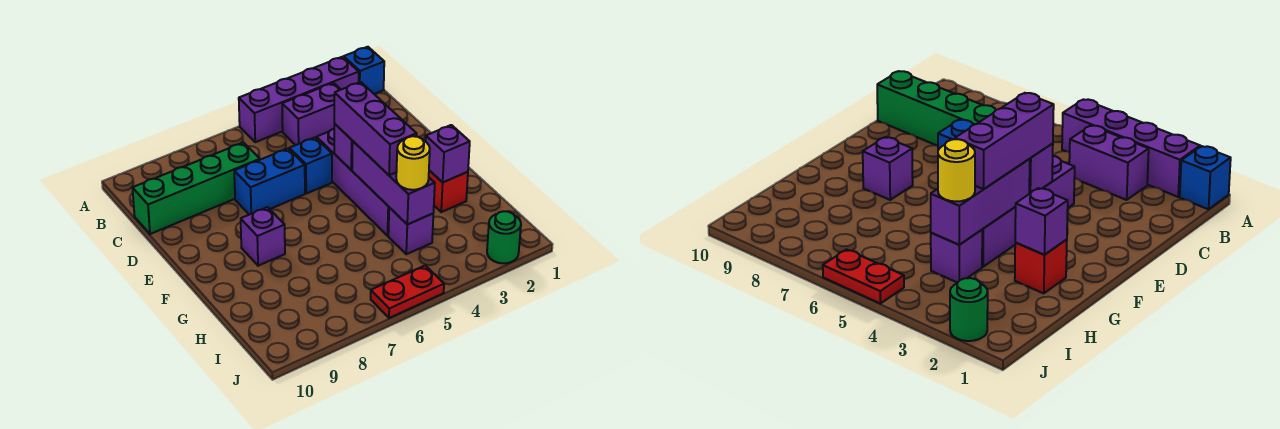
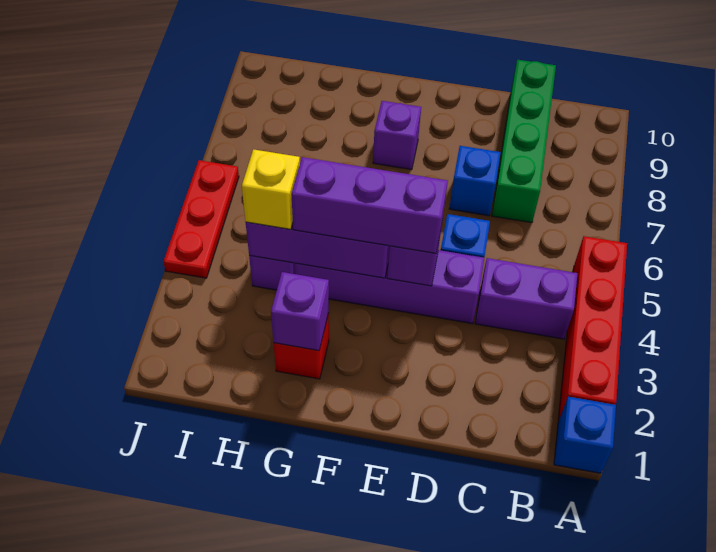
purple 1x4 brick [239,57,359,142] -> red 1x4 brick [558,236,627,421]
purple 1x2 brick [282,83,341,145] -> purple 1x2 brick turned to [475,258,578,339]
blue 1x2 brick [234,149,305,215] -> blue 1x1 brick [449,146,501,216]
yellow 1x1 round brick [396,136,430,190] -> yellow 1x1 brick [242,149,300,229]
green 1x1 round brick [487,211,521,263] -> none
red 1x2 plate [371,265,444,318] -> red 1x3 plate [163,160,239,278]

